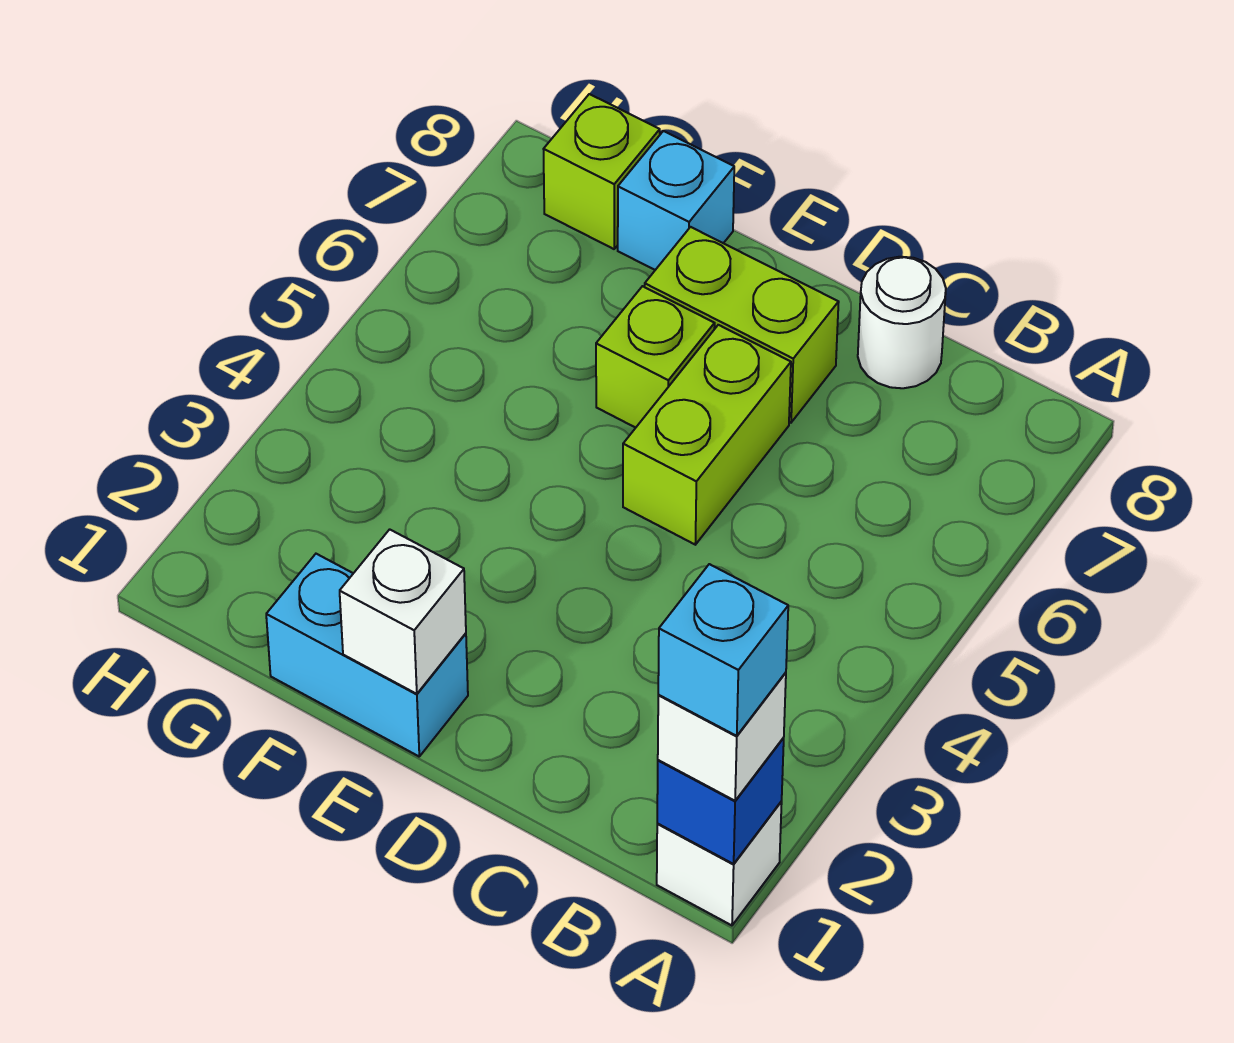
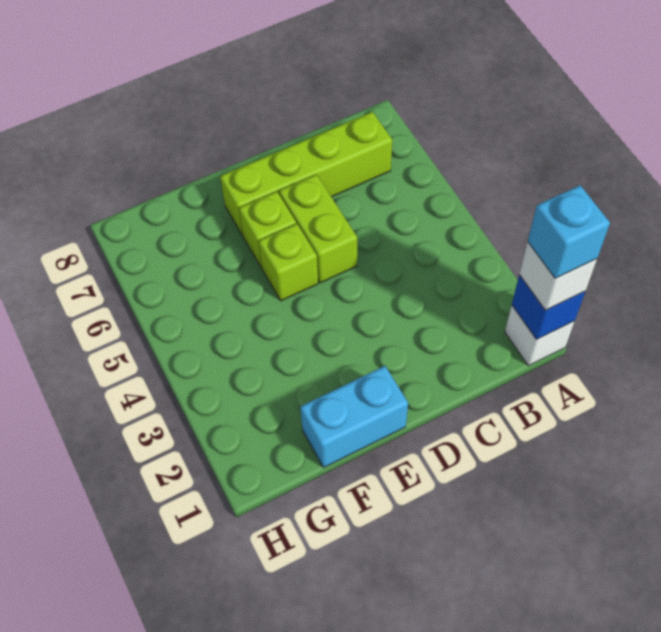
white 1x1 round brick [858,257,946,388] -> none
lime 1x2 brick [645,227,839,423] -> lime 1x4 brick [220,112,392,236]
white 1x1 brick [340,529,466,694] -> none
cyan 1x1 brick [618,131,734,270] -> none
lime 1x1 brick [544,94,660,249] -> lime 1x1 brick moved to [258,224,318,301]

